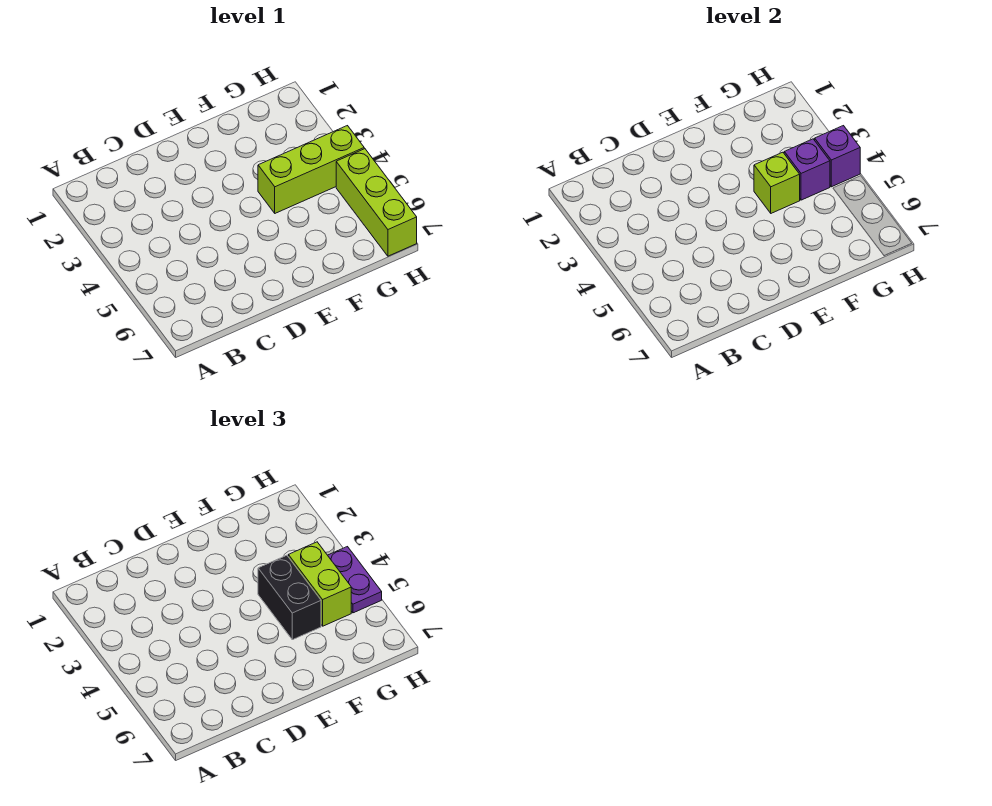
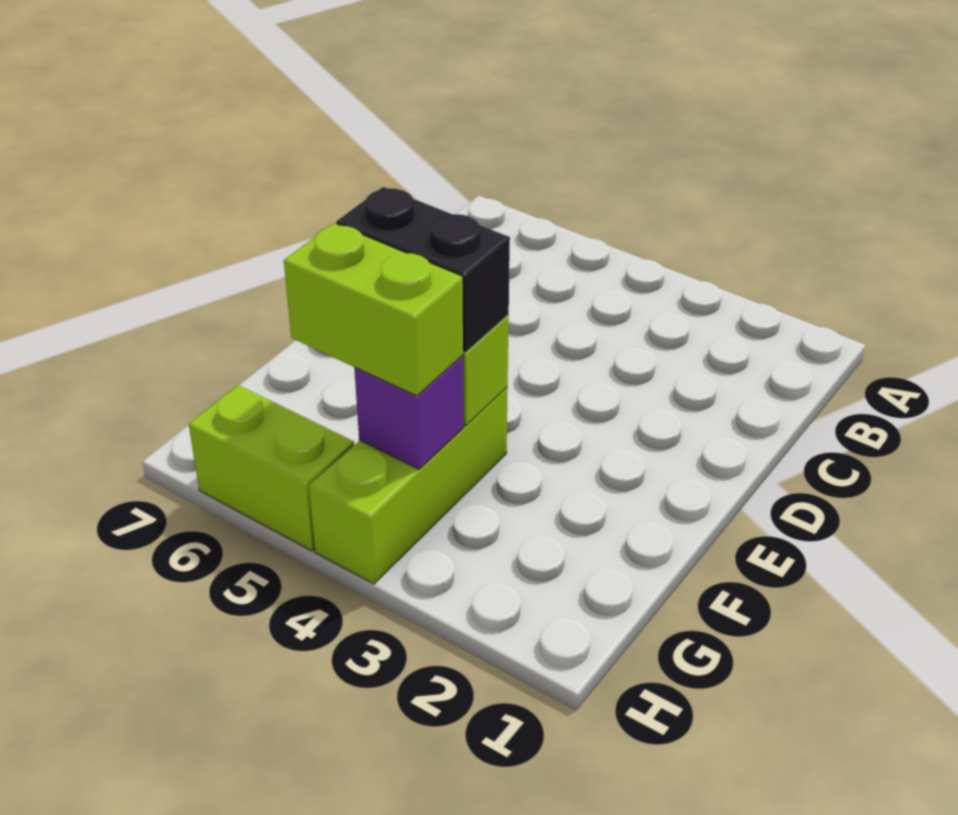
purple 1x1 brick [815,126,860,187] -> none
purple 1x2 plate [328,547,382,613] -> none
lime 1x3 brick [336,149,417,256] -> lime 1x2 brick [189,385,354,551]

